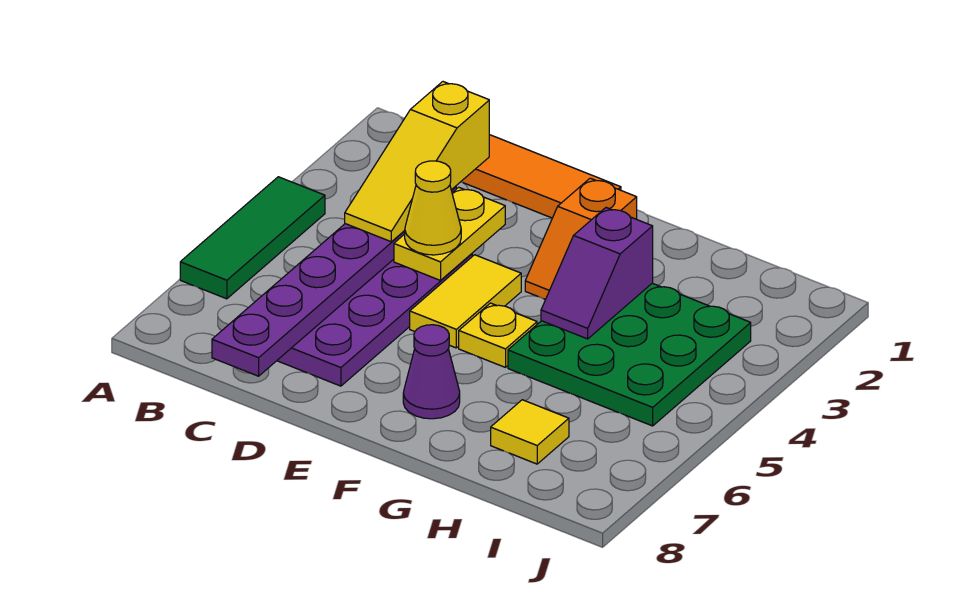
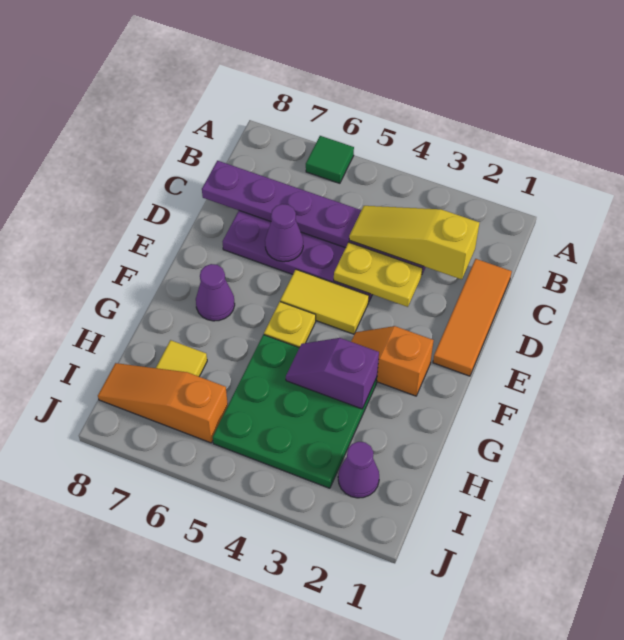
green 1x3 tile [180,177,325,299] -> green 1x1 tile [306,136,354,183]
yellow 1x1 cone [405,161,461,255] -> none
none -> purple 1x1 cone [265,204,303,262]
none -> purple 1x1 cone [338,442,379,498]
none -> orange 1x3 slope [98,363,228,443]

